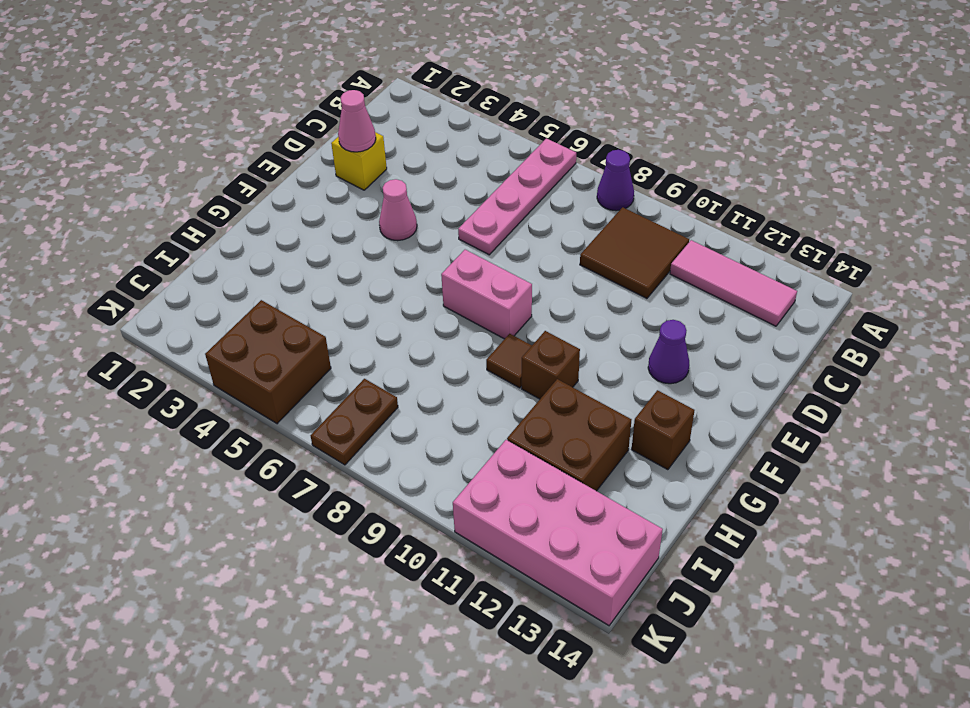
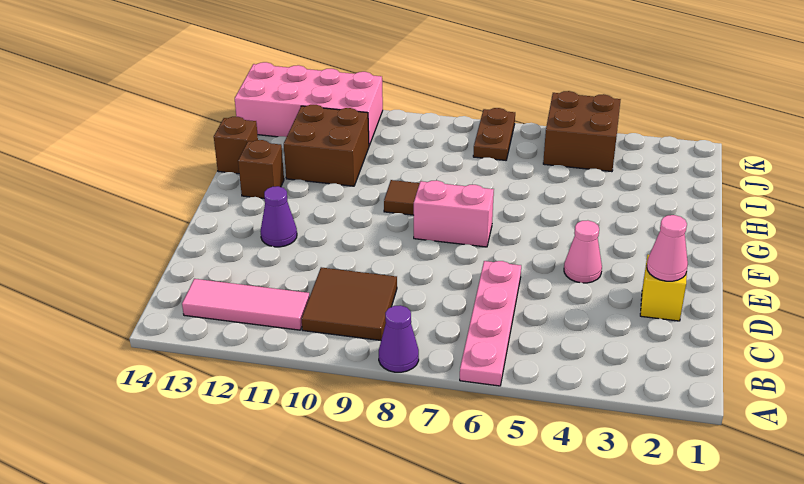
brown 1x1 brick [522,331,580,399] -> brown 1x1 brick moved to [214,117,258,174]

